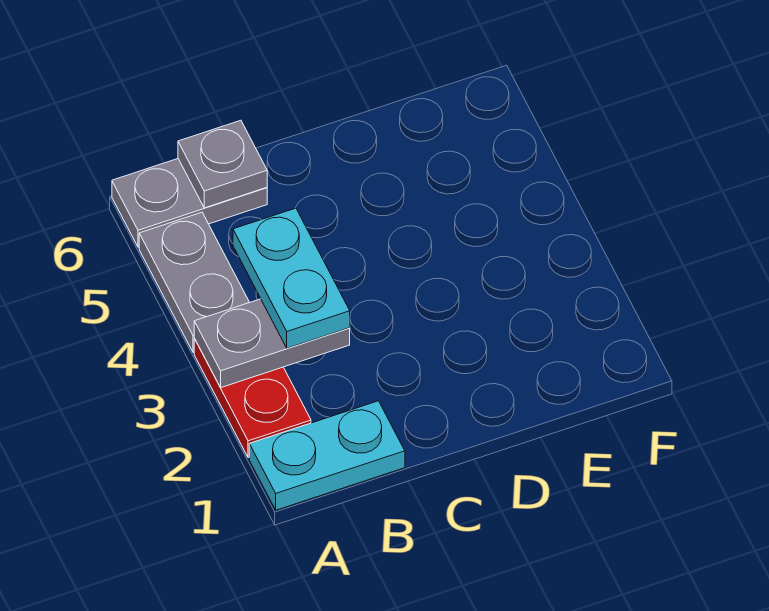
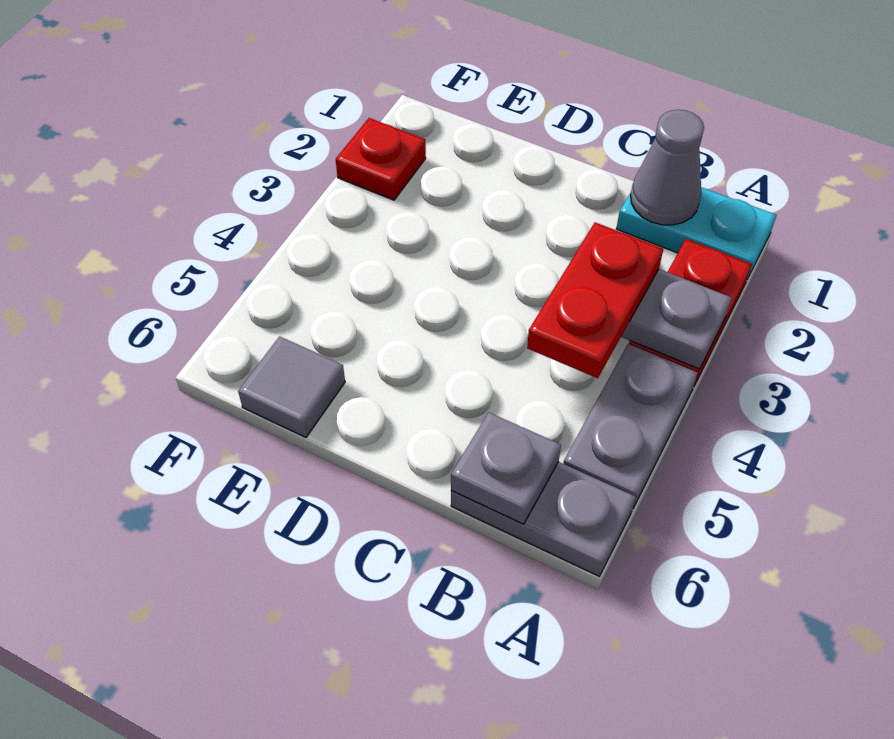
none -> grey 1x1 cone [631,110,704,225]
cyan 1x2 plate [233,208,350,348] -> red 1x2 plate [527,222,663,378]
none -> grey 1x1 tile [238,336,345,437]
none -> red 1x1 plate [336,118,426,200]

